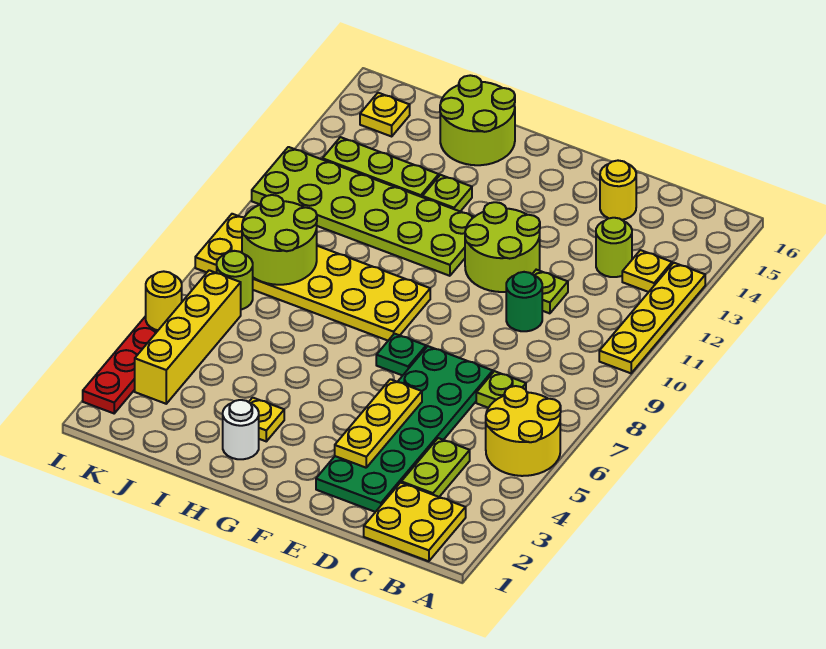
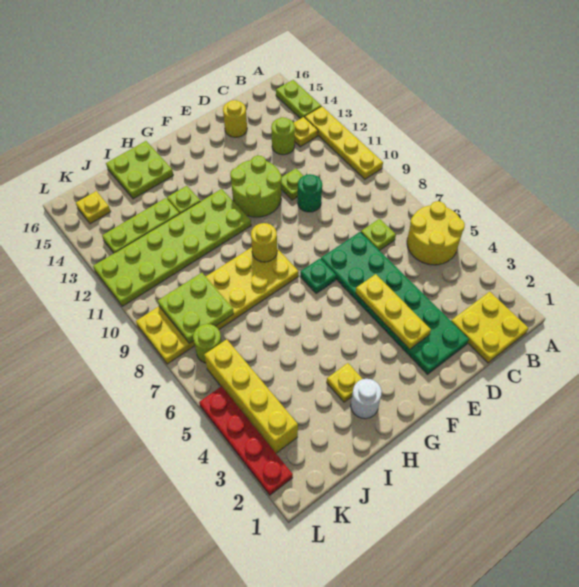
lime 1x2 plate [401,438,470,497] -> lime 1x2 plate moved to [276,80,321,119]
lime 2x2 round brick [440,75,515,165] -> lime 2x2 plate [106,141,173,199]
lime 2x2 round brick [242,195,317,285] -> lime 2x2 plate [158,273,234,343]
yellow 1x1 round brick [146,271,182,330] -> yellow 1x1 round brick moved to [251,223,277,262]

